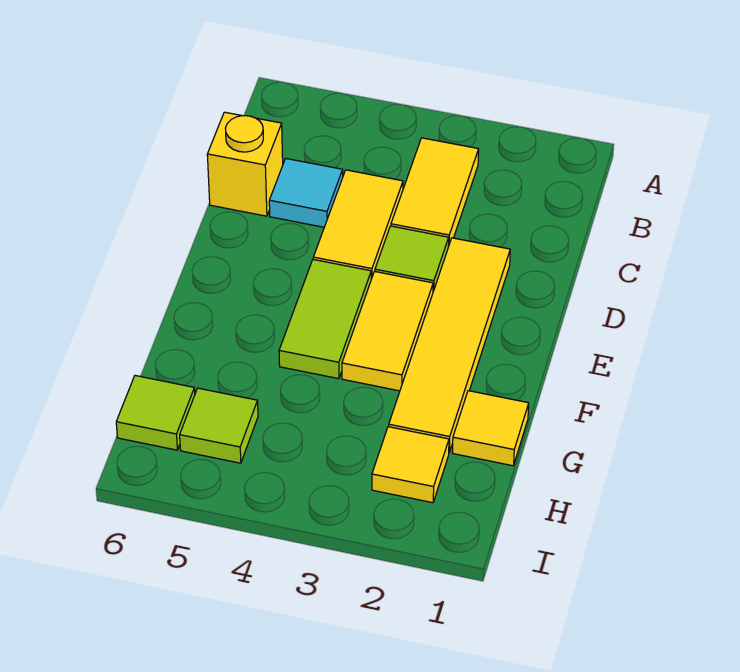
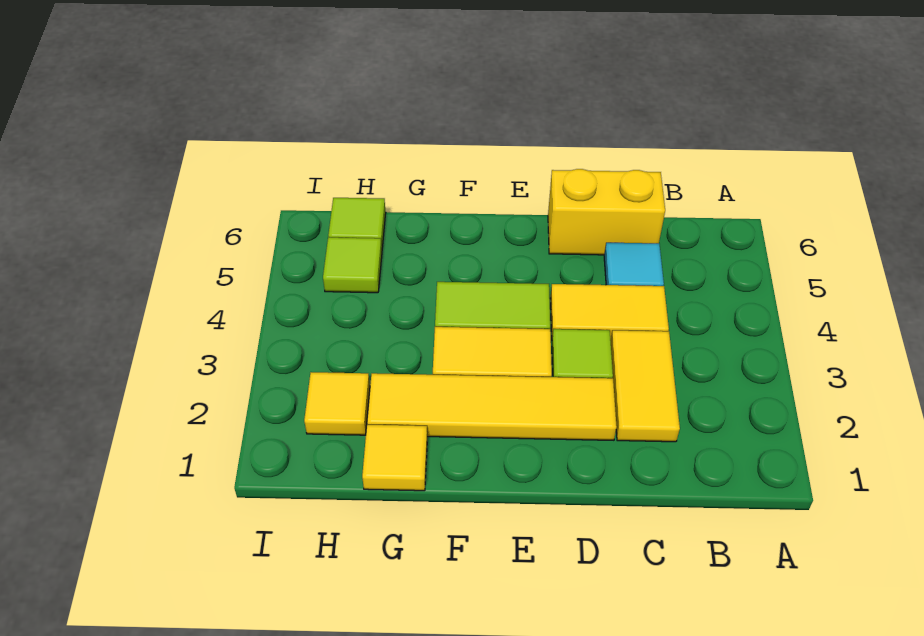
yellow 1x2 tile [391,138,479,247] -> yellow 1x2 tile turned to [611,330,680,442]
yellow 1x1 brick [207,112,283,216] -> yellow 1x2 brick [548,169,665,255]

